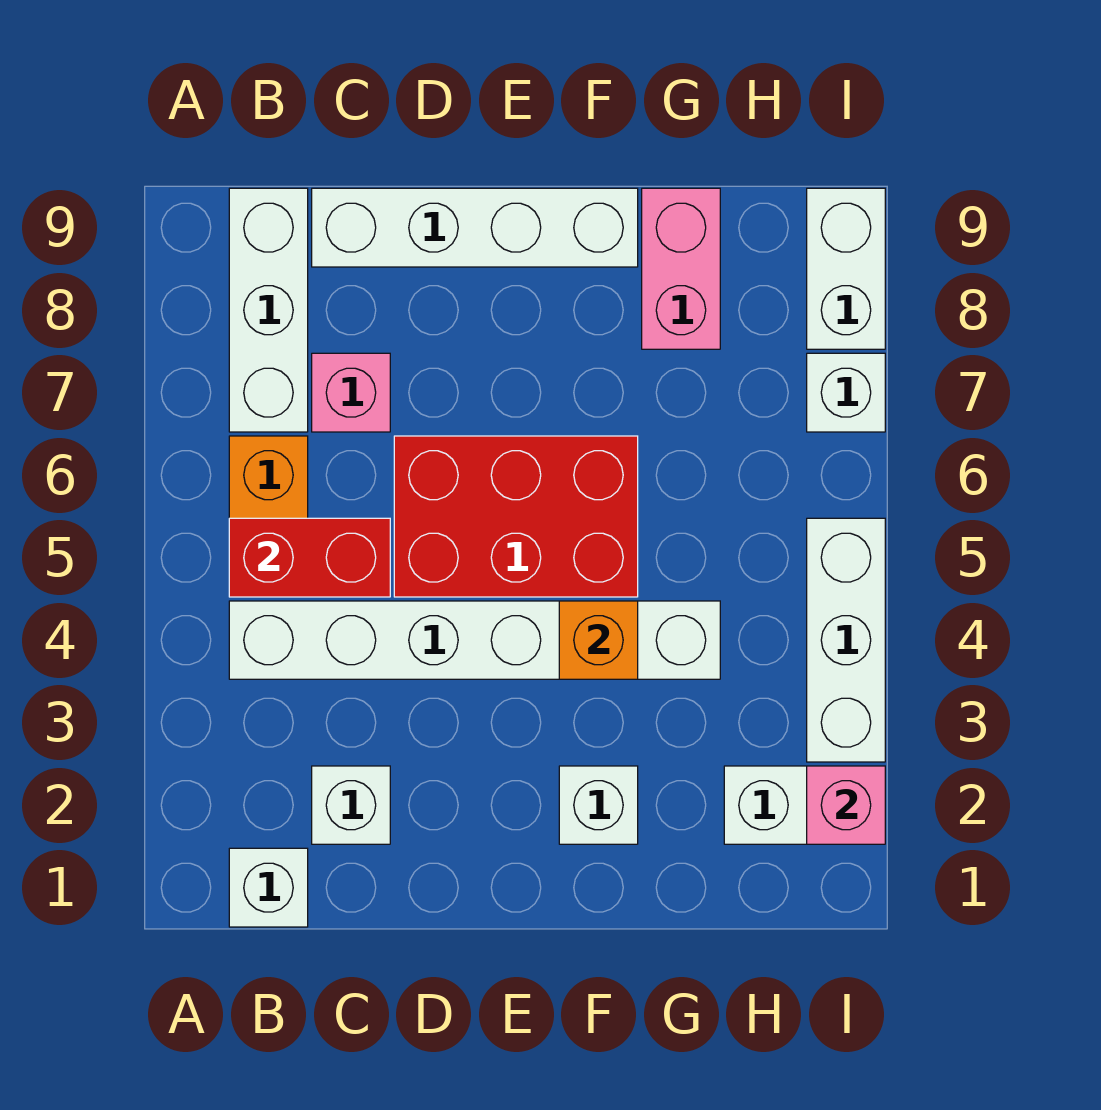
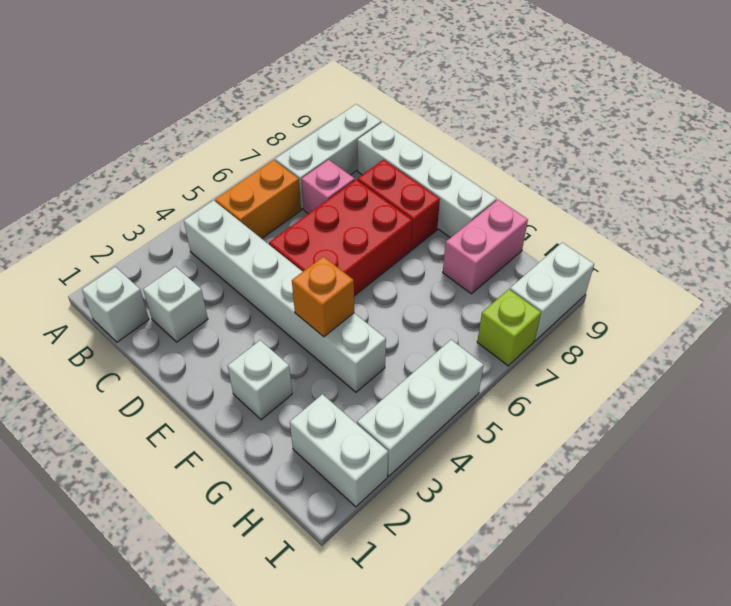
red 1x2 brick [229,518,390,597] -> red 1x2 brick moved to [357,160,440,250]
red 2x3 brick [394,436,638,597] -> red 2x3 brick turned to [269,180,412,296]
pink 1x1 brick [807,766,885,844] -> none
white 1x1 brick [807,353,885,432] -> lime 1x1 brick [477,289,541,366]

